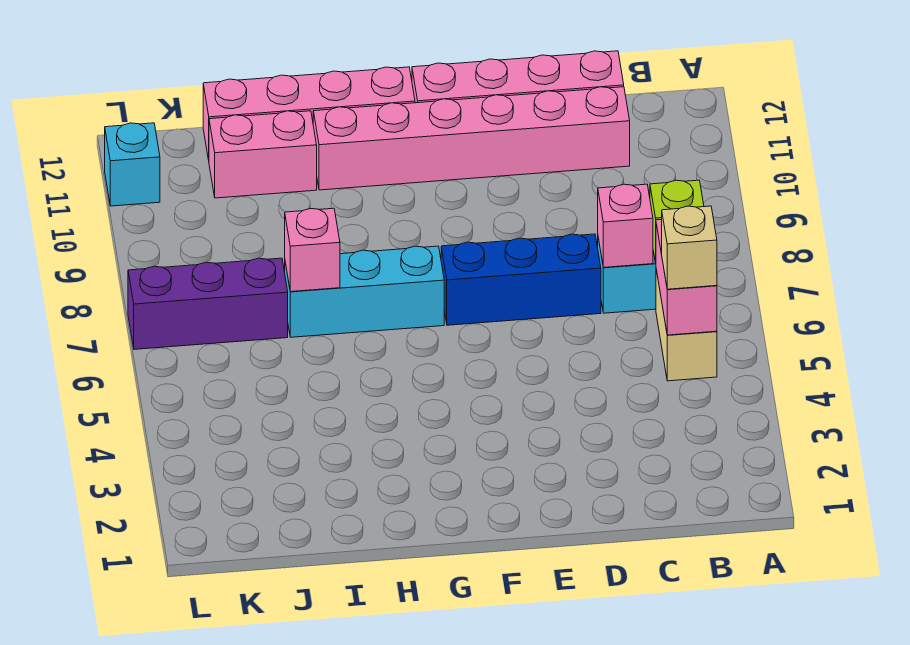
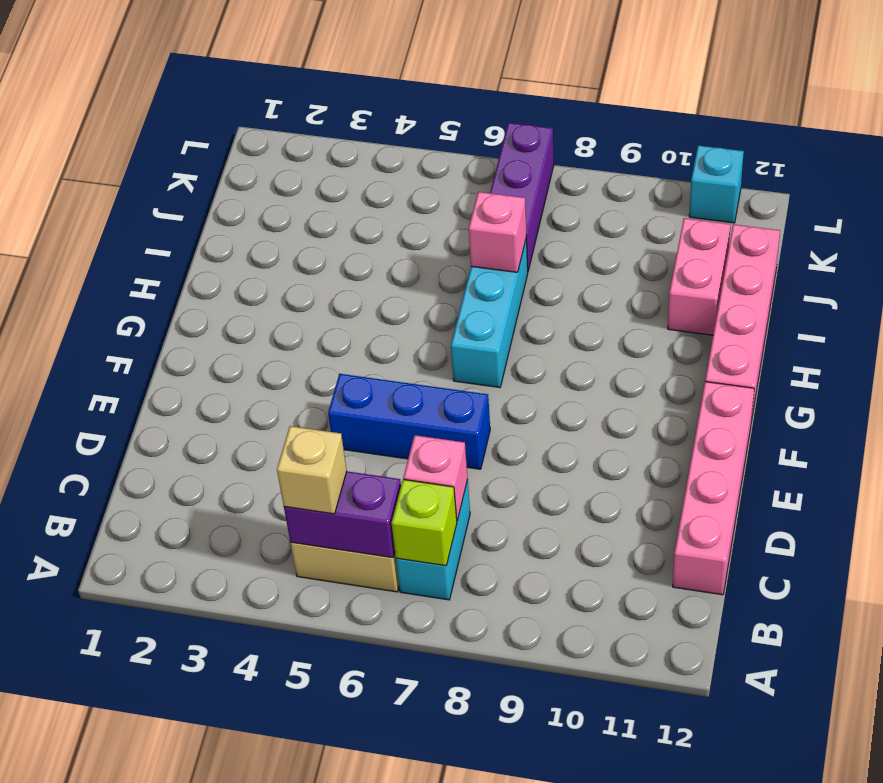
pink 1x2 brick [656,219,717,335] -> purple 1x2 brick [284,471,401,558]
pink 1x6 brick [313,87,630,190] -> none
blue 1x3 brick [441,234,601,325] -> blue 1x3 brick turned to [328,374,490,469]

